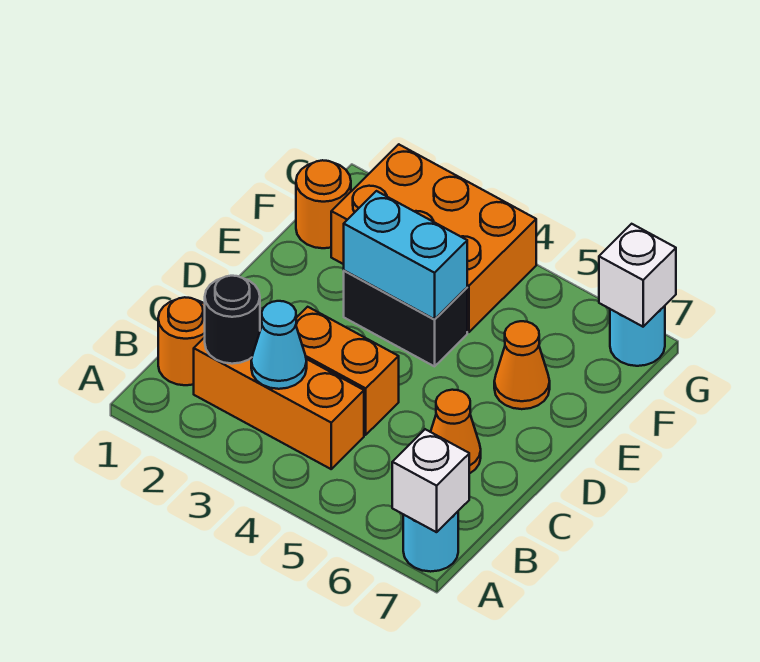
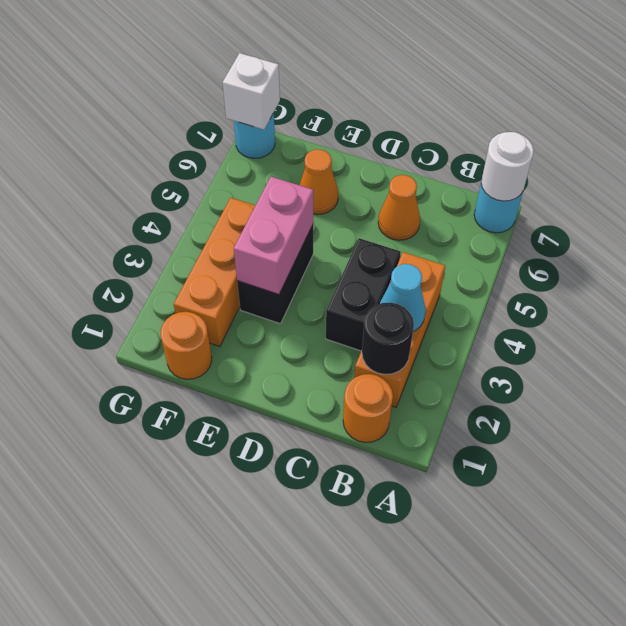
white 1x1 brick [392,429,469,532] -> white 1x1 round brick [481,132,534,201]
orange 1x2 brick [296,307,399,435] -> black 1x2 brick [326,238,401,351]
cyan 1x2 brick [344,191,467,319] -> pink 1x2 brick [234,177,313,294]
orange 2x3 brick [331,144,536,332] -> orange 1x3 brick [174,198,256,347]

